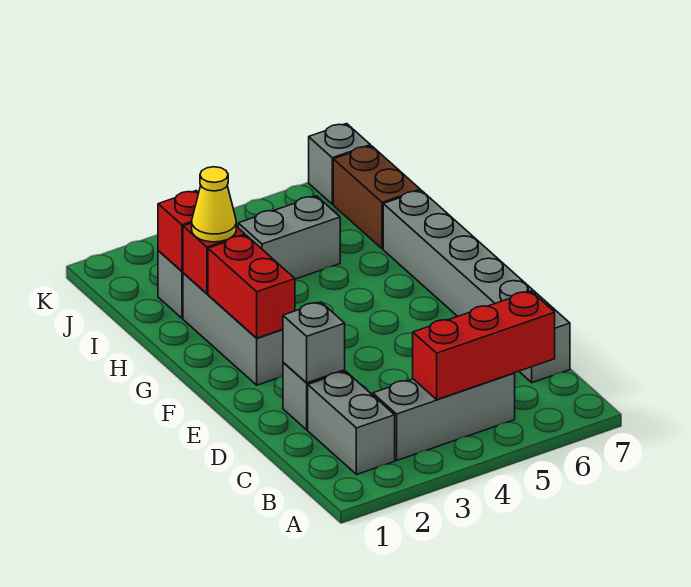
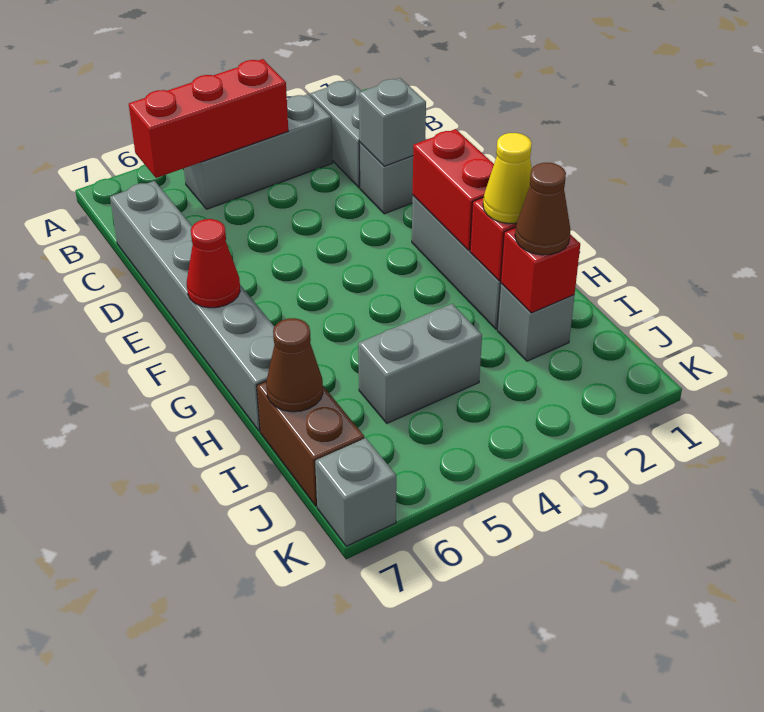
none -> red 1x1 cone [187,219,240,308]
none -> brown 1x1 cone [515,163,571,255]
none -> brown 1x1 cone [266,318,323,412]

